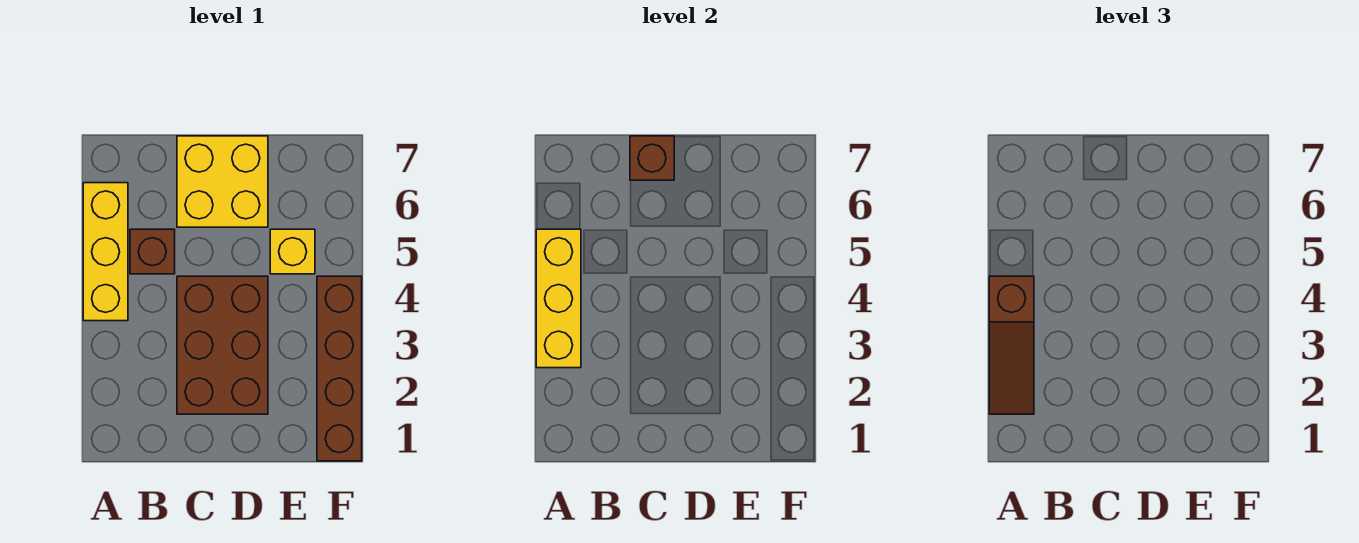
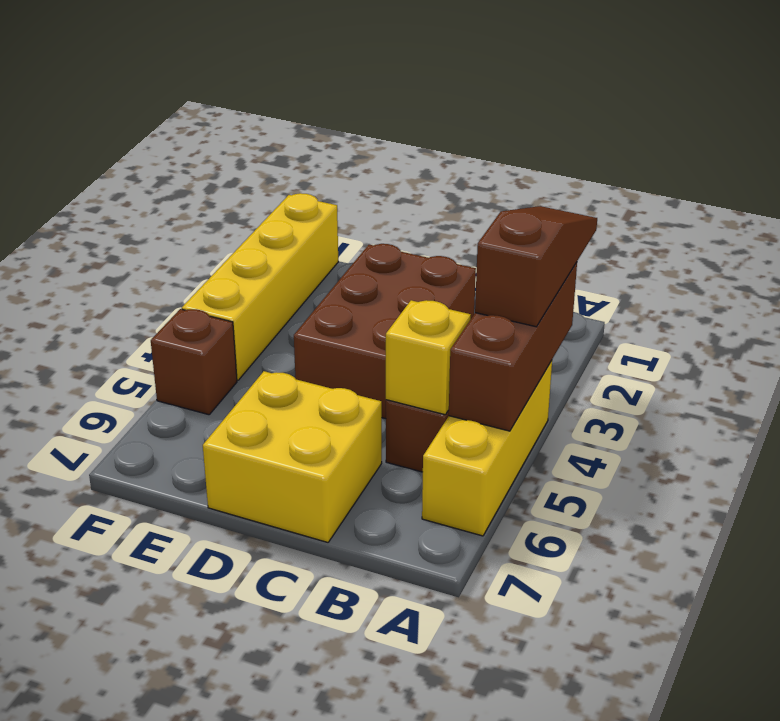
yellow 1x3 brick [536,229,581,368] -> brown 1x3 brick [449,262,577,431]
brown 1x1 brick [630,136,674,180] -> brown 1x1 brick moved to [151,309,237,415]
yellow 1x1 brick [270,229,315,274] -> yellow 1x1 brick moved to [386,300,471,415]
brown 1x4 brick [317,276,362,461] -> yellow 1x4 brick [182,193,338,380]

